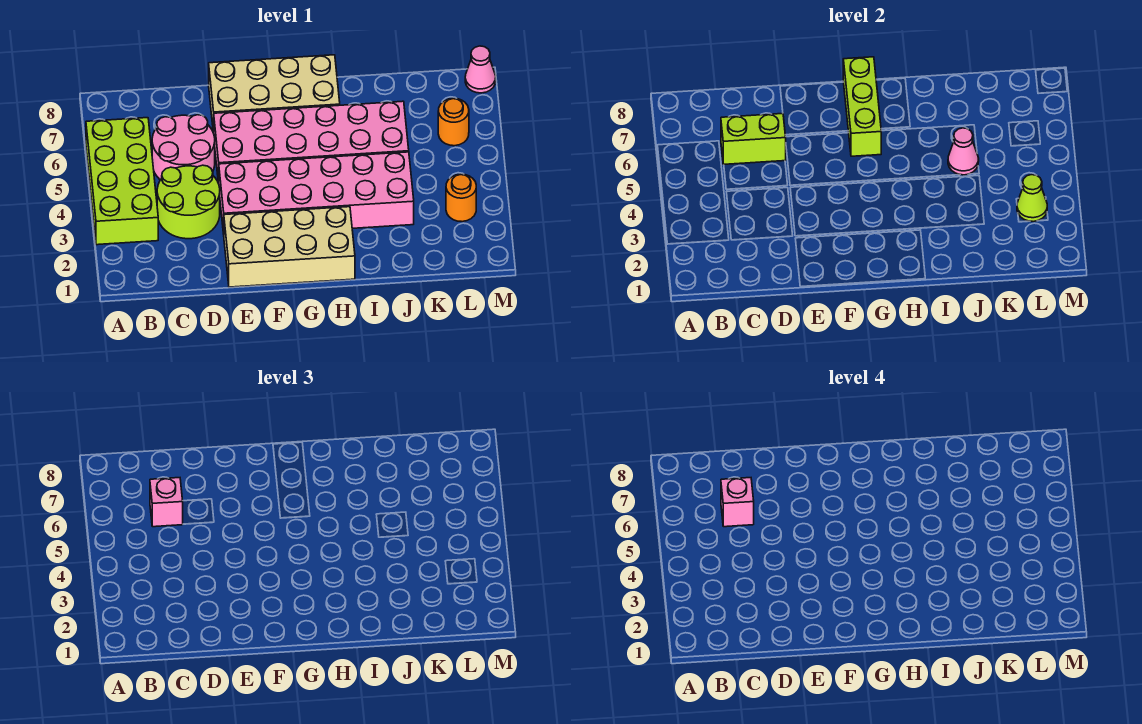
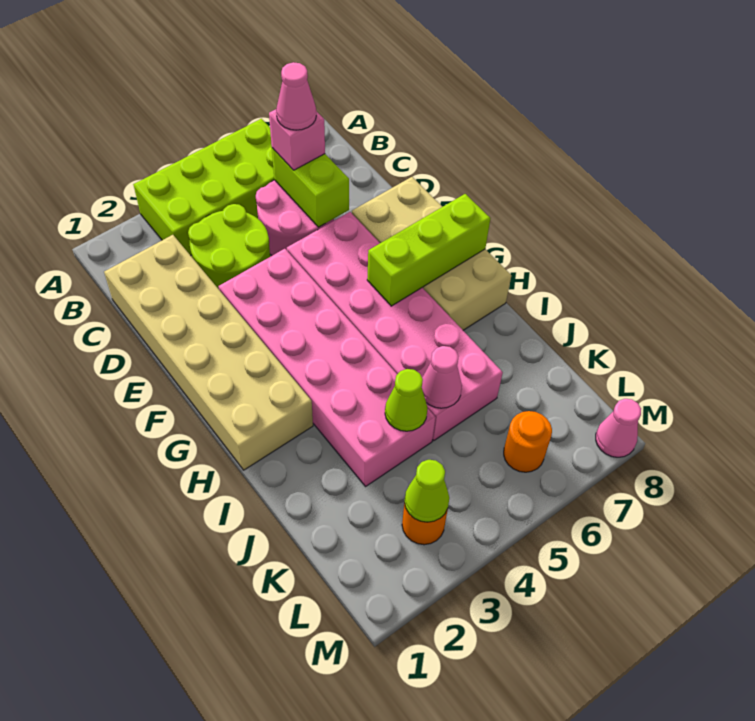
pink 1x1 brick [721,478,754,527] -> pink 1x1 cone [276,62,316,130]
tan 2x4 brick [224,207,355,287] -> tan 2x6 brick [104,235,313,470]
none -> lime 1x1 cone [385,369,428,431]

